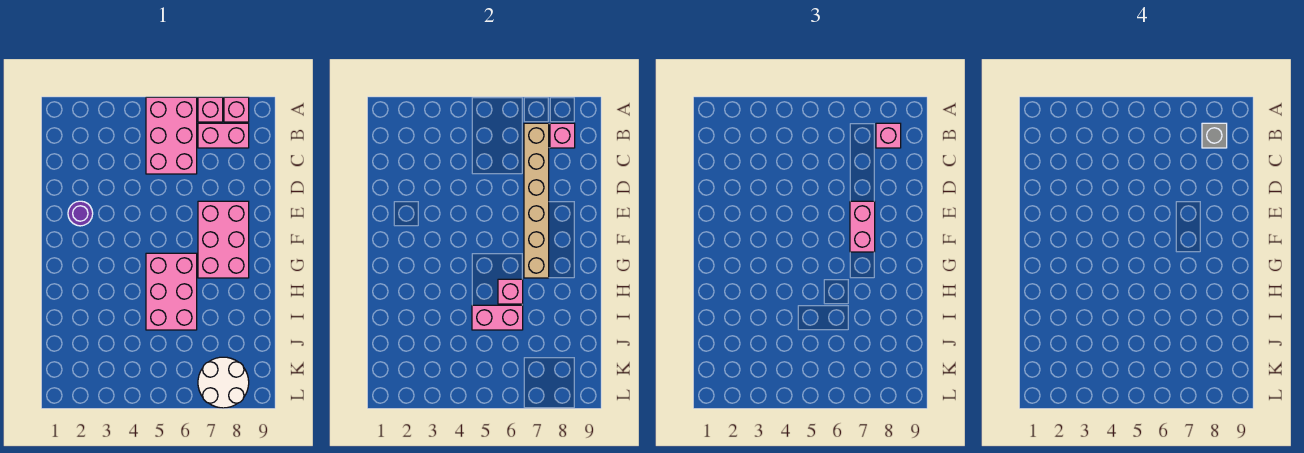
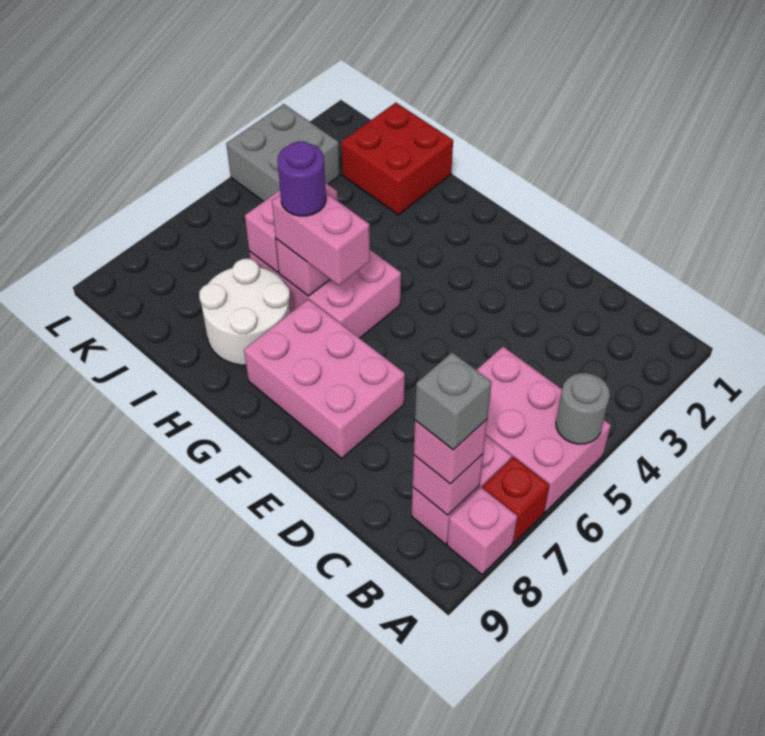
none -> grey 1x1 round brick [556,373,610,444]
pink 1x1 brick [198,97,223,122] -> red 1x1 brick [483,457,550,543]
tan 1x6 brick [524,123,549,278] -> none
purple 1x1 round brick [68,201,93,226] -> purple 1x1 round brick moved to [278,141,326,216]
pink 1x2 brick [850,201,875,252] -> pink 1x2 brick moved to [272,193,370,285]
none -> red 2x2 brick [341,103,453,215]
none -> grey 2x2 brick [226,104,340,202]
white 2x2 round brick [198,357,249,408] -> white 2x2 round brick moved to [199,259,290,365]

